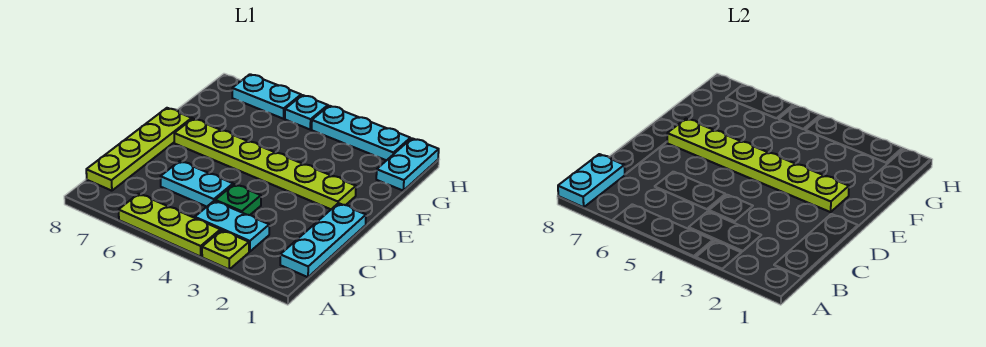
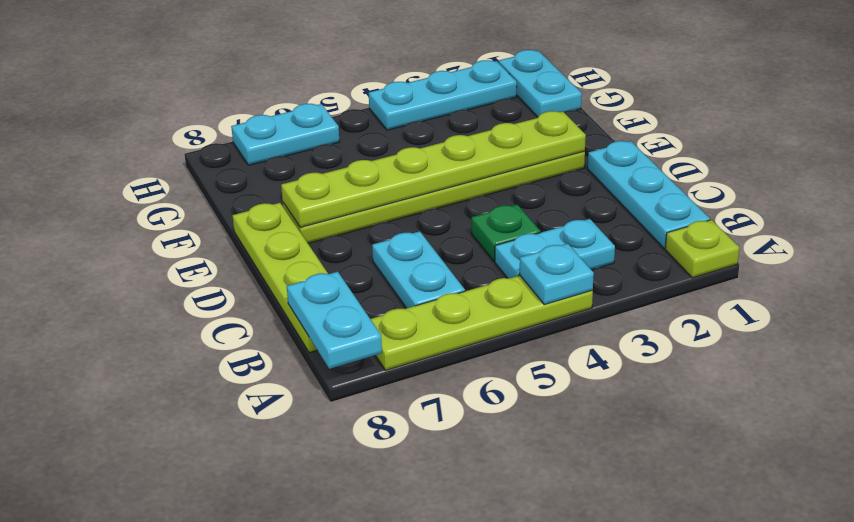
lime 1x1 plate [202,230,249,269] -> lime 1x1 plate moved to [665,220,739,278]
lime 1x3 plate [119,194,221,257] -> lime 1x4 plate [371,275,593,370]
cyan 1x2 plate [161,161,233,207] -> cyan 1x2 plate turned to [372,231,465,308]
cyan 1x1 plate [285,95,328,129] -> cyan 1x1 plate moved to [520,244,594,305]

